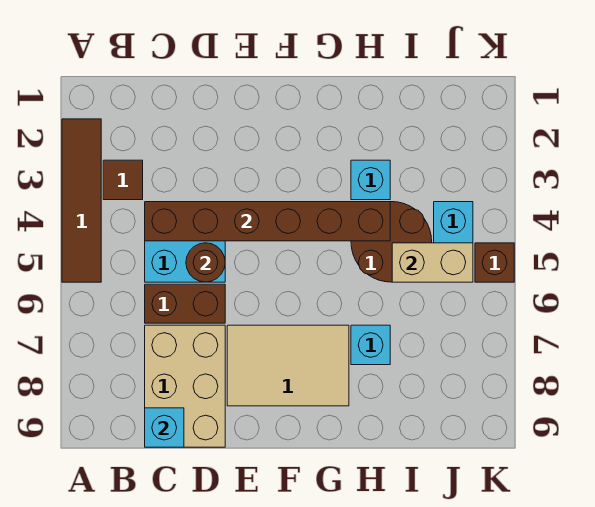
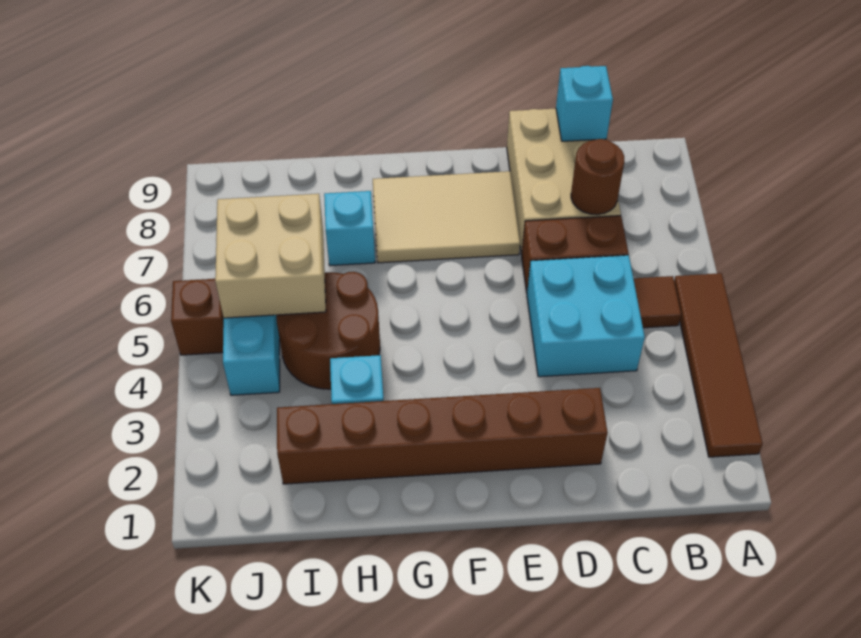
brown 1x1 tile [103,160,143,200] -> brown 1x1 tile moved to [633,276,681,328]
brown 1x6 brick [145,202,390,241] -> brown 1x6 brick moved to [277,388,608,484]
brown 1x1 round brick [186,243,225,282] -> brown 1x1 round brick moved to [571,139,624,215]
tan 1x2 brick [392,243,473,282] -> tan 2x2 brick [215,194,326,318]

